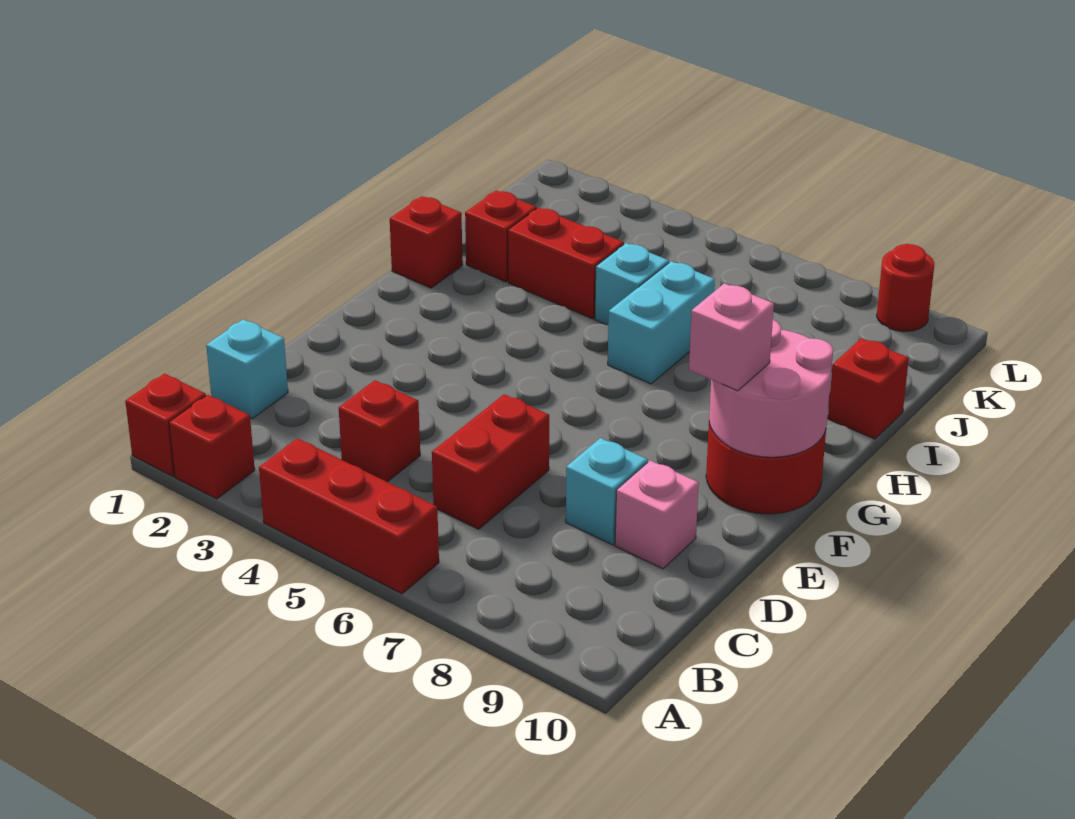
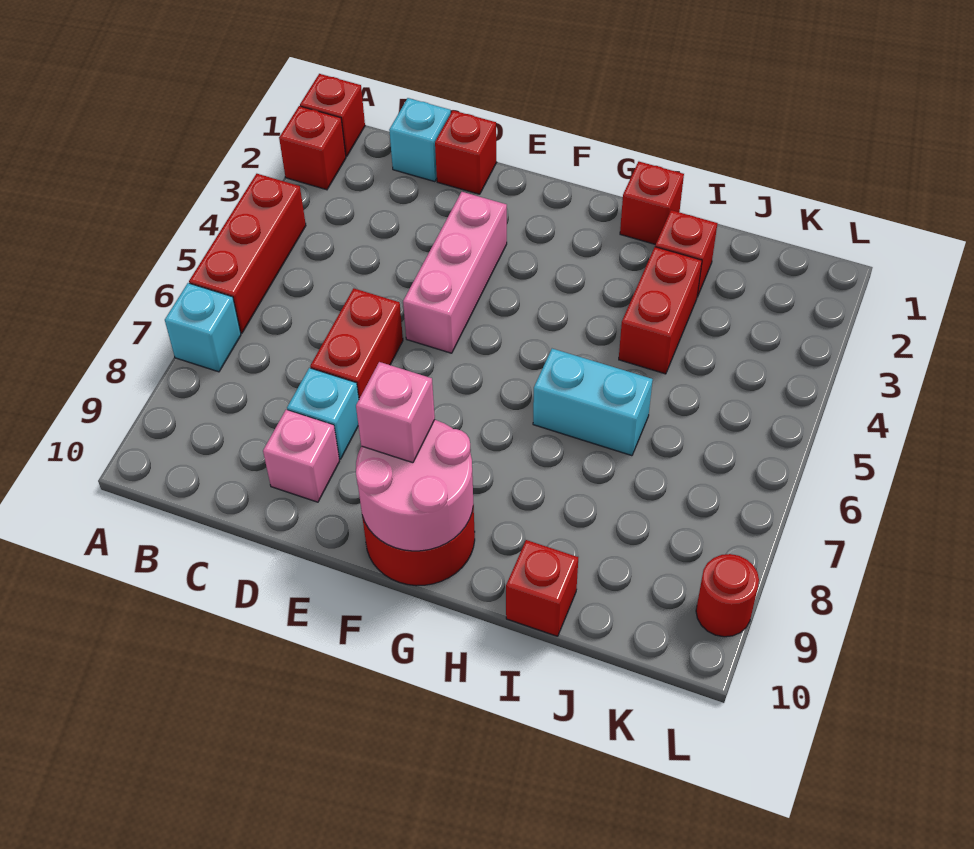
red 1x1 brick [339,380,420,482] -> red 1x1 brick moved to [435,111,497,194]
red 1x2 brick [432,394,549,529] -> red 1x2 brick turned to [310,288,403,399]
none -> pink 1x3 brick [403,192,507,353]
cyan 1x1 brick [595,243,669,325] -> cyan 1x1 brick moved to [165,283,241,372]

